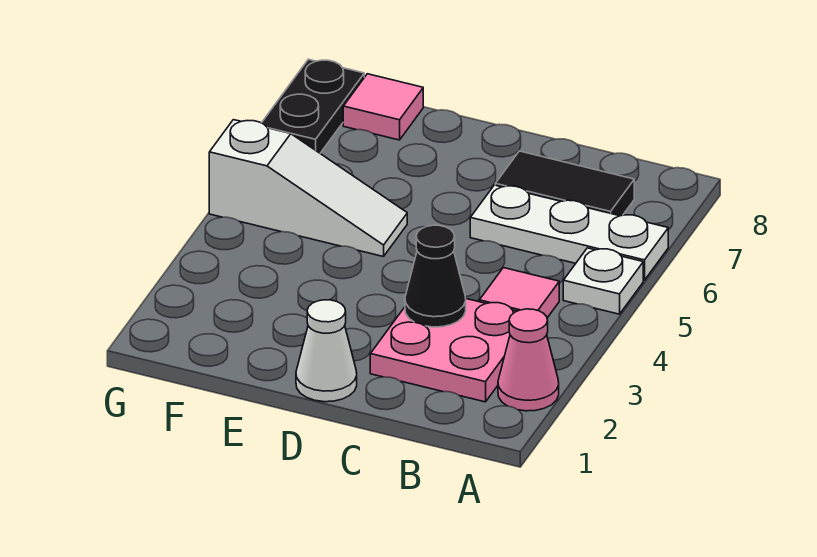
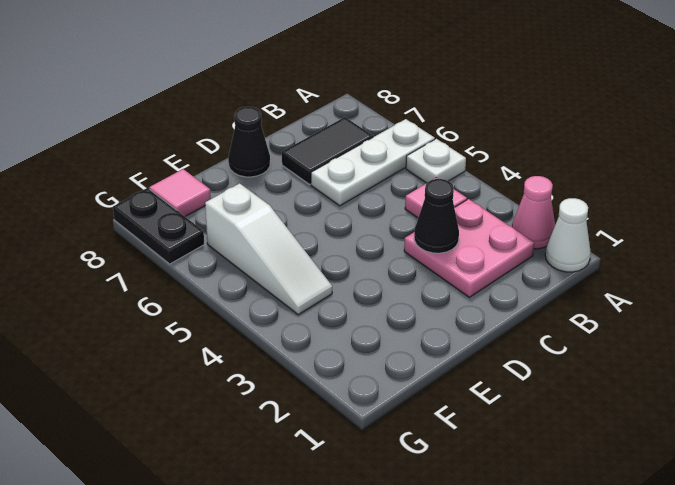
white 1x1 cone [296,300,357,402] -> white 1x1 cone moved to [545,198,591,272]
none -> black 1x1 cone [228,107,270,177]
white 1x3 slope [209,120,407,257] -> white 1x3 slope turned to [205,183,332,315]

